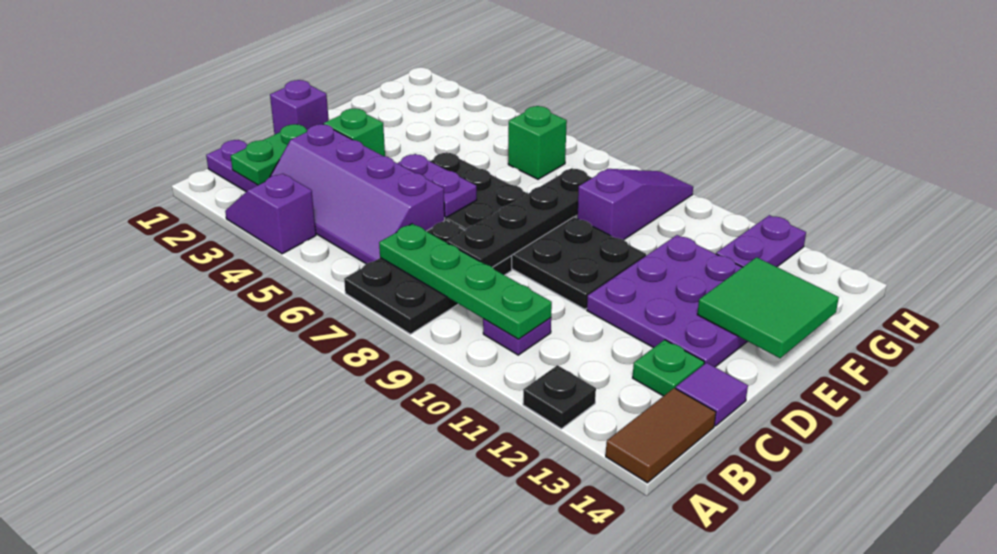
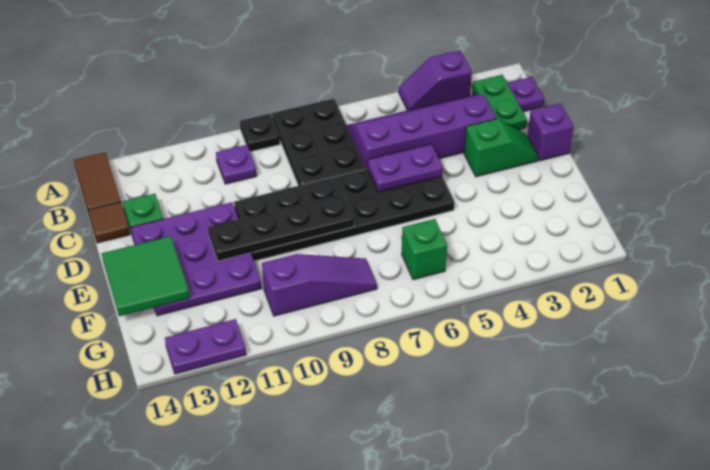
purple 1x2 slope [225,173,316,254] -> purple 1x2 slope turned to [399,50,472,110]
black 1x1 plate [523,365,596,429] -> black 1x1 plate moved to [240,114,280,152]
green 1x4 plate [379,224,552,339] -> none
black 1x4 plate [447,168,592,267] -> black 1x4 plate turned to [208,193,354,261]
purple 1x1 tile [676,363,748,426] -> brown 1x1 tile [88,202,130,243]
purple 1x3 slope [577,169,693,240] -> purple 1x3 slope turned to [262,254,377,316]
purple 1x2 plate [716,215,806,267] -> purple 1x2 plate turned to [165,319,246,374]

